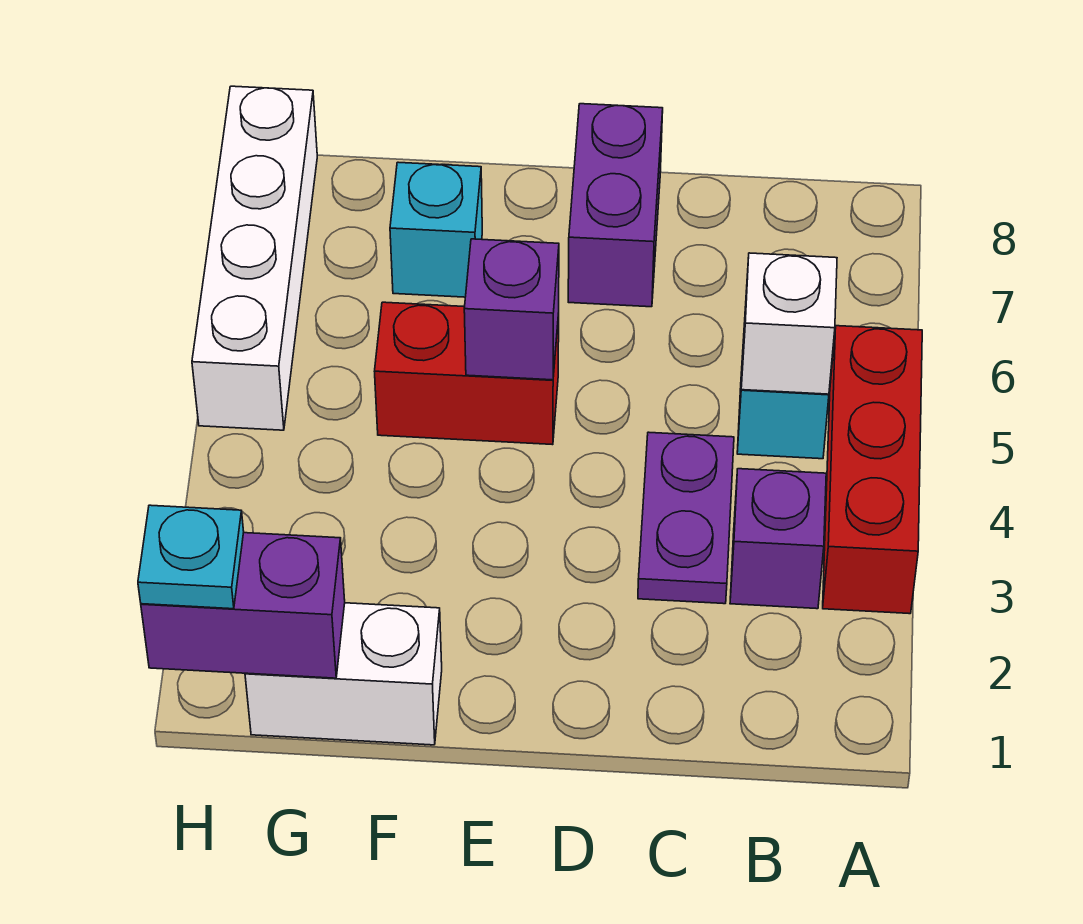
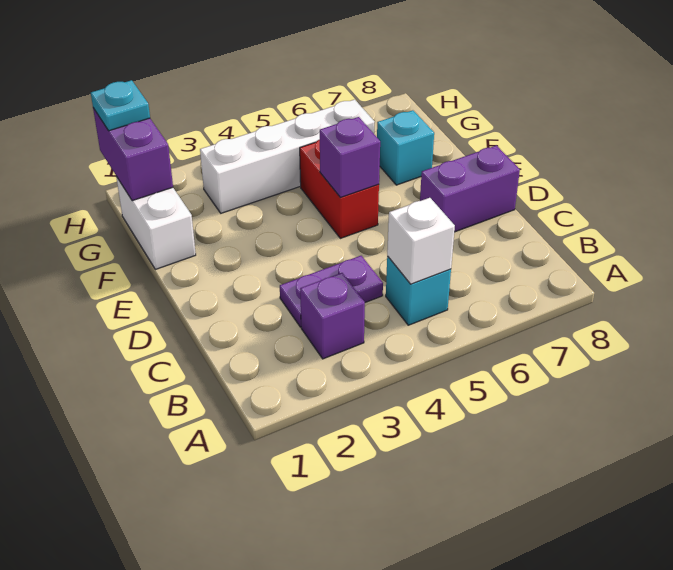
red 1x3 brick [823,326,922,614] -> none
white 1x4 brick [192,86,317,430] -> white 1x4 brick moved to [200,99,374,213]

